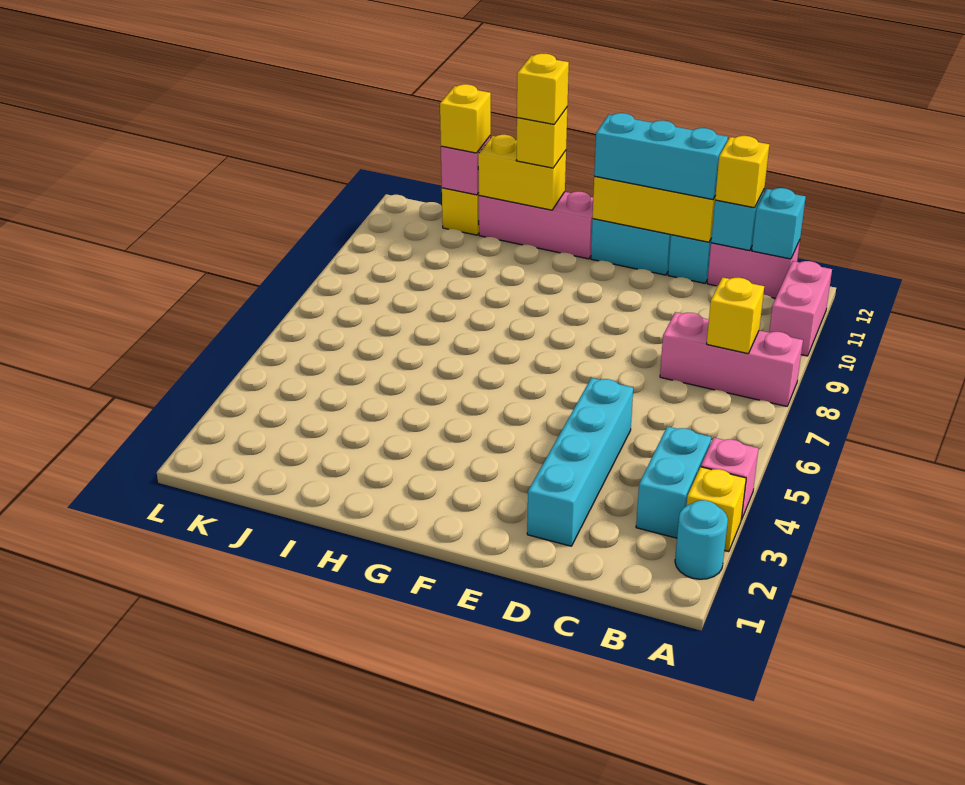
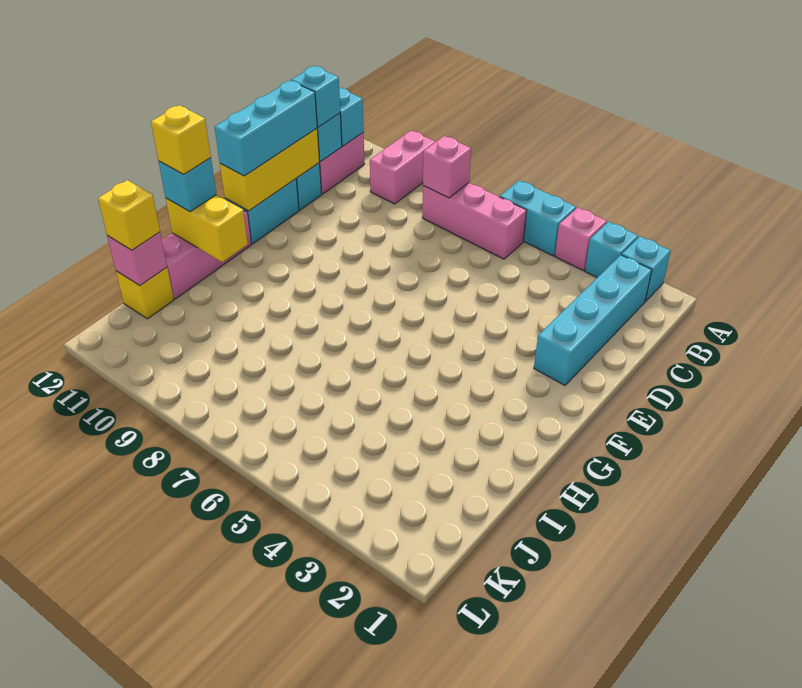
cyan 1x1 round brick [675,500,728,579] -> cyan 1x1 brick [622,236,671,301]
yellow 1x1 brick [686,467,746,552] -> cyan 1x1 brick [585,222,638,277]
pink 1x3 brick [660,312,803,406] -> pink 1x3 brick turned to [422,183,527,259]
pink 1x2 brick [769,261,832,356] -> pink 1x2 brick turned to [370,130,435,204]
cyan 1x2 brick [636,426,711,538] -> cyan 1x2 brick moved to [500,180,576,256]
yellow 1x1 brick [707,277,764,354] -> pink 1x1 brick [423,136,471,198]
yellow 1x1 brick [715,136,769,208] -> cyan 1x1 brick [291,66,340,127]
cyan 1x4 brick [527,378,633,546] -> cyan 1x4 brick turned to [534,255,652,385]
yellow 1x2 brick [478,135,566,210] -> yellow 1x2 brick turned to [166,195,248,262]
yellow 1x1 brick [516,108,567,168] -> cyan 1x1 brick [159,158,216,212]

